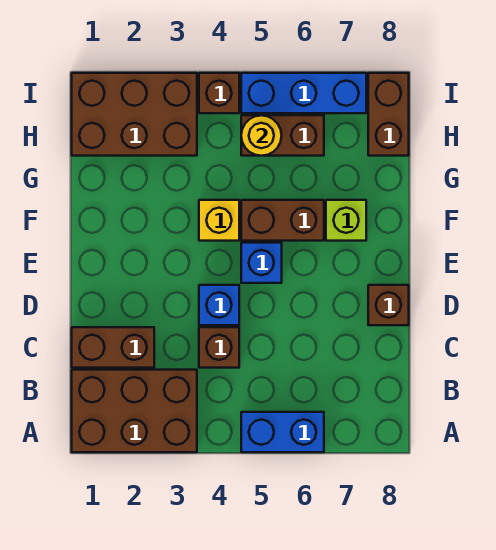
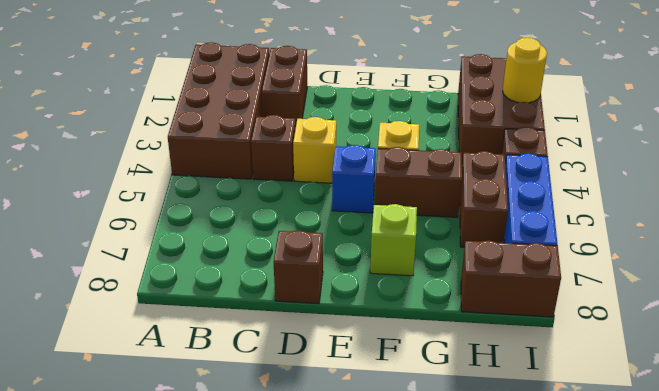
brown 2x3 brick [72,370,197,452] -> brown 2x4 brick [168,42,269,179]
blue 1x2 brick [241,412,324,452] -> none
blue 1x1 brick [199,285,239,325] -> yellow 1x1 brick [293,117,336,183]
brown 1x2 brick [241,200,324,241] -> brown 1x2 brick turned to [375,147,462,217]
yellow 1x1 round brick [241,115,282,156] -> yellow 1x1 round brick moved to [503,38,547,103]

